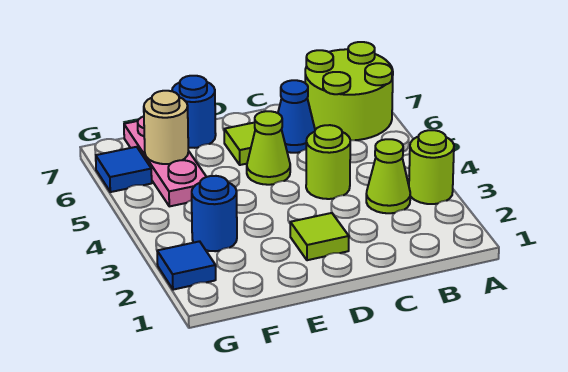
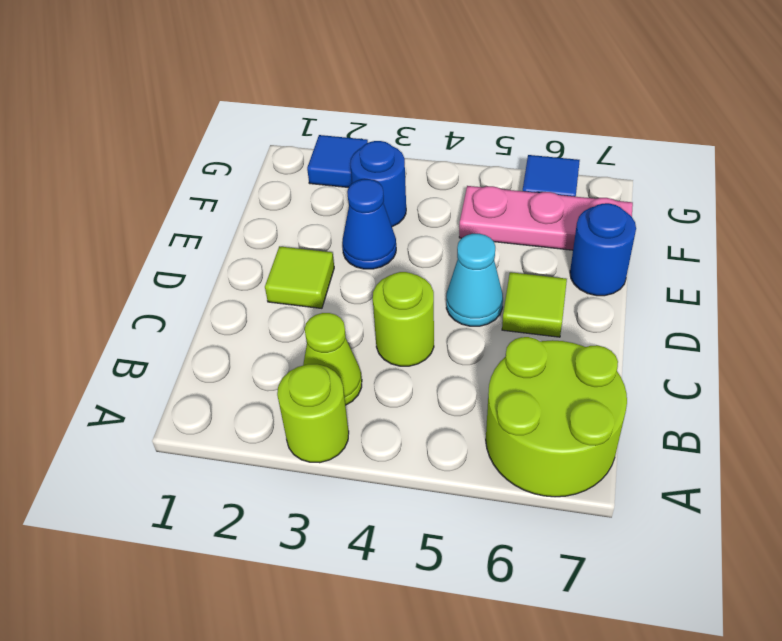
blue 1x1 cone [278,80,315,153] -> blue 1x1 cone moved to [342,179,396,269]
lime 1x1 cone [247,111,290,185] -> cyan 1x1 cone [446,234,503,326]
tan 1x1 round brick [144,91,188,164] -> none

